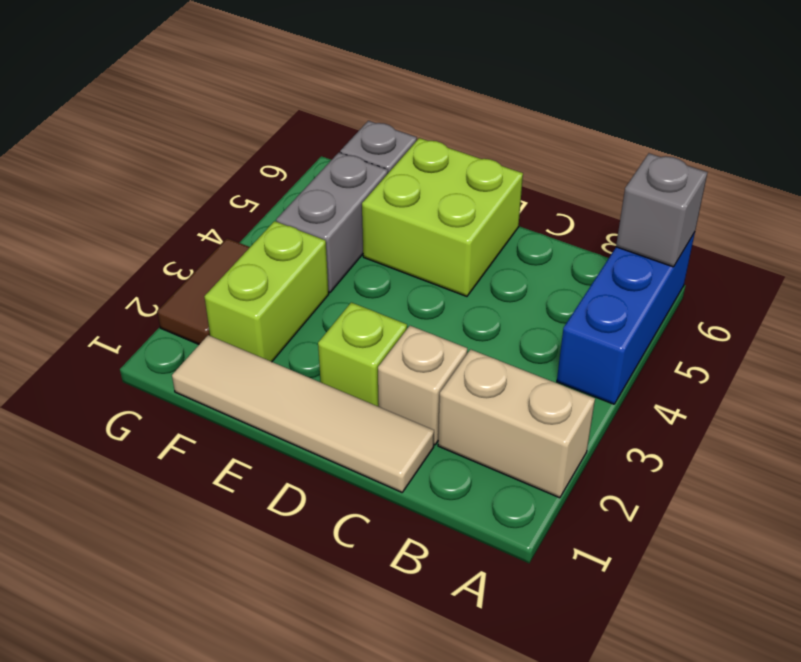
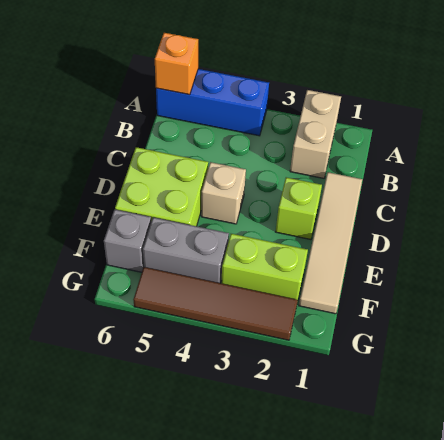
grey 1x1 brick [616,153,707,267] -> orange 1x1 brick [155,33,198,95]
tan 1x1 brick [378,326,467,445] -> tan 1x1 brick moved to [201,162,246,224]
brown 1x2 tile [157,238,250,344] -> brown 1x4 tile [133,267,298,340]

